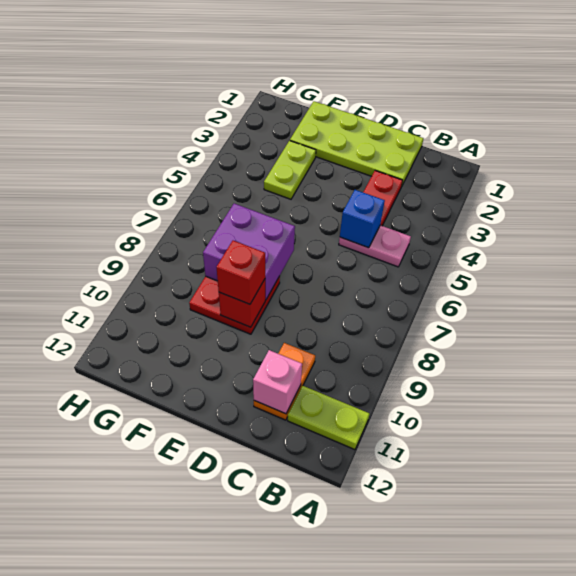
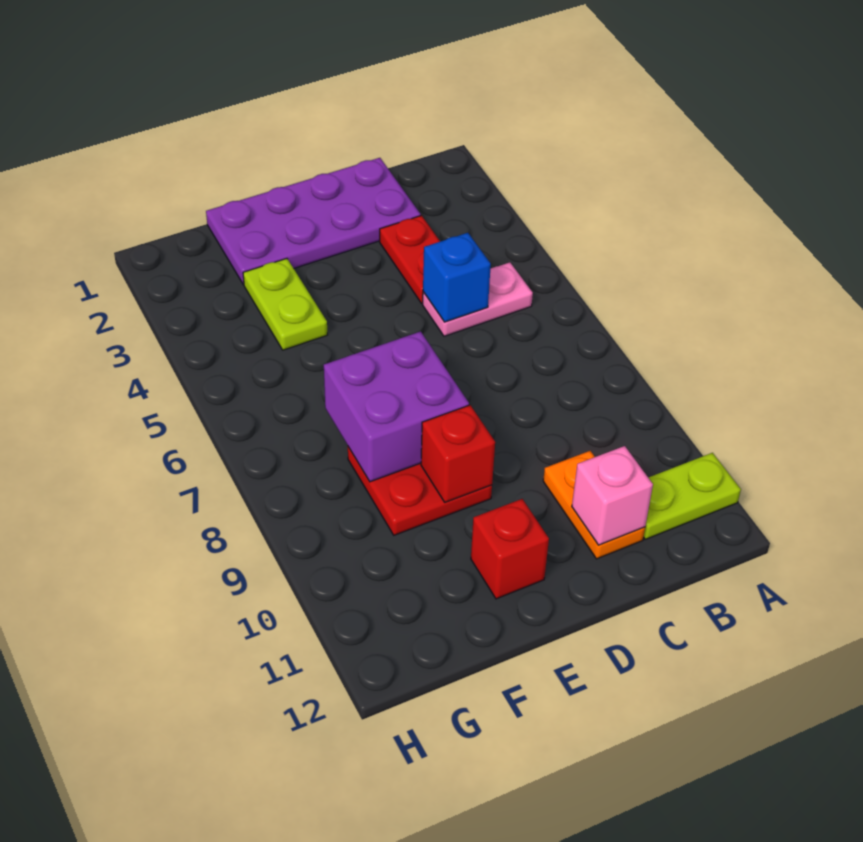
lime 2x4 plate [290,101,424,185] -> purple 2x4 plate [206,158,421,285]
red 1x1 brick [217,241,265,304] -> red 1x1 brick moved to [471,499,549,599]

